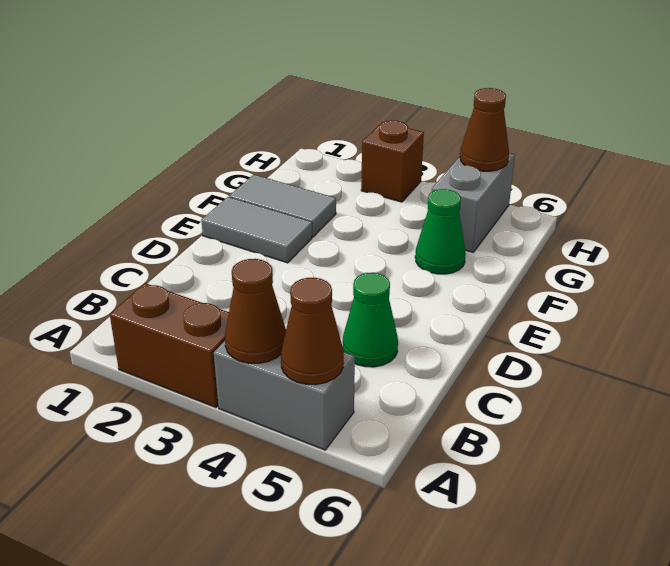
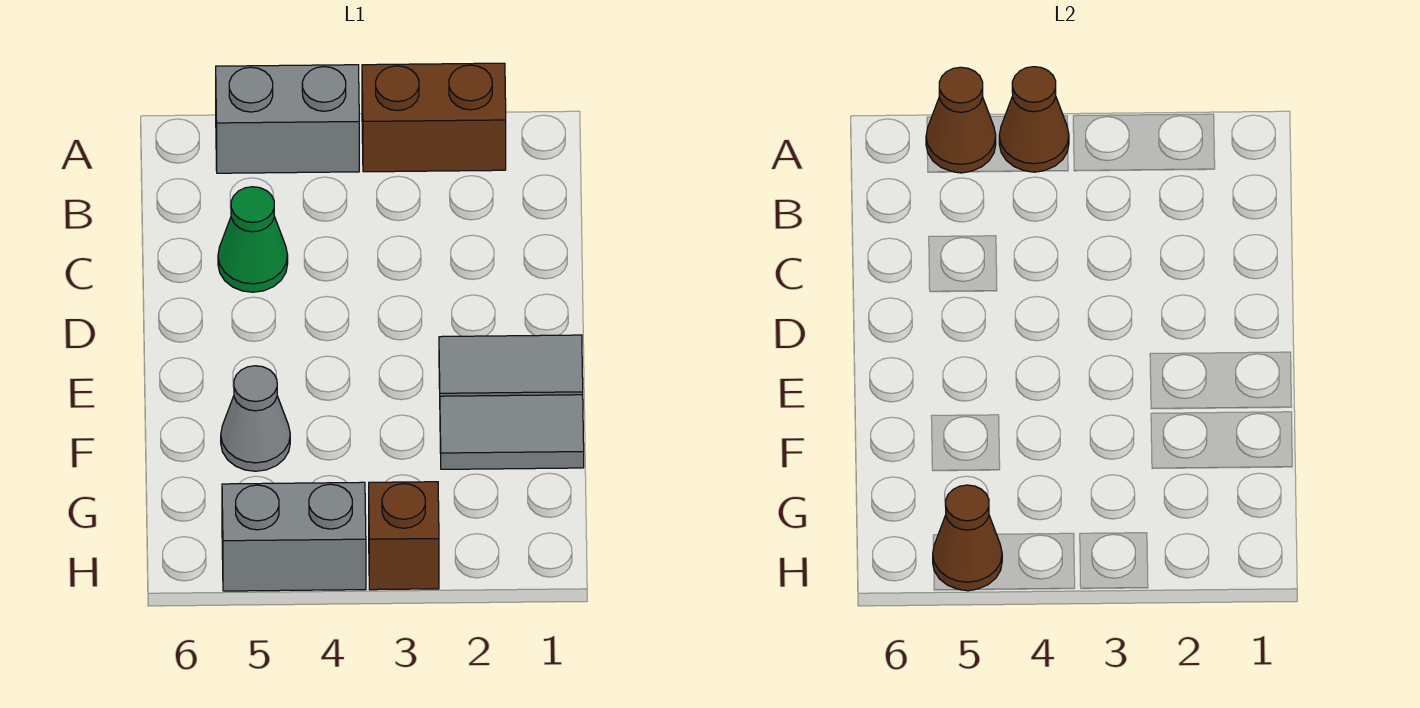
green 1x1 cone [415,189,466,274] -> grey 1x1 cone [221,366,290,471]
grey 1x2 brick [432,153,515,252] -> grey 1x2 brick turned to [222,482,366,591]

